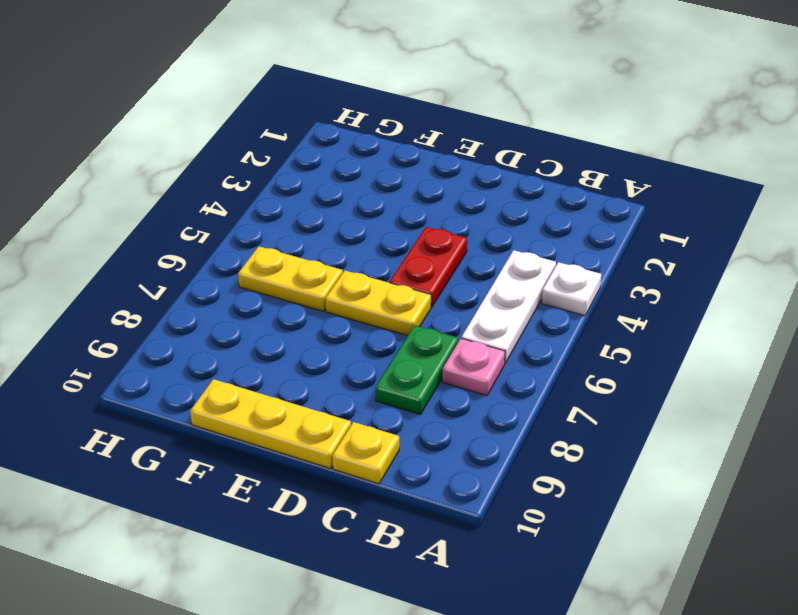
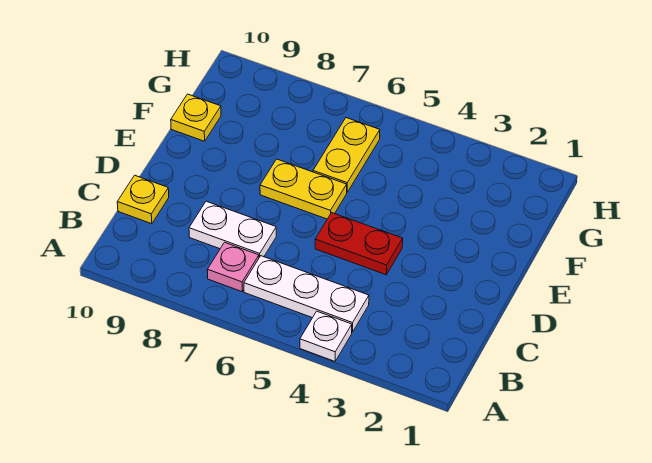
green 1x2 plate [376,325,458,415] -> white 1x2 plate [189,201,276,257]
yellow 1x2 plate [325,271,431,336] -> yellow 1x2 plate turned to [260,159,347,219]
yellow 1x3 plate [190,379,351,468] -> yellow 1x1 plate [171,94,221,141]

